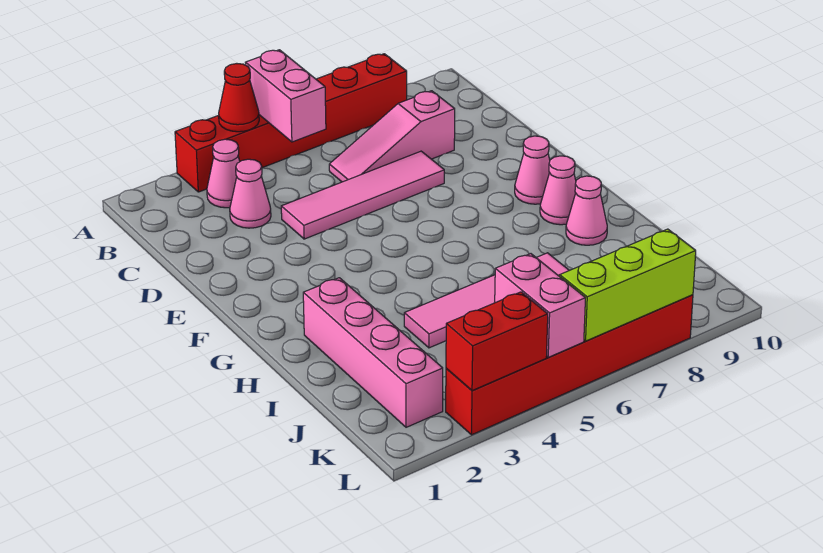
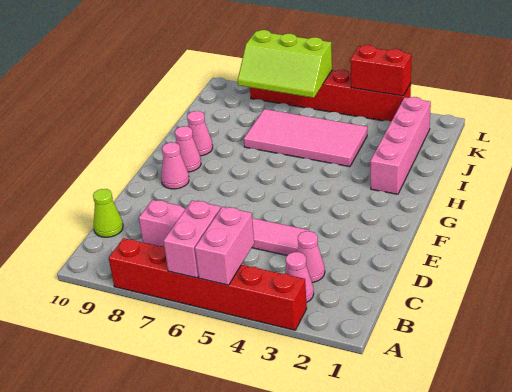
red 1x1 cone [219,64,259,132] -> none
none -> lime 1x1 cone [93,189,123,237]
pink 1x4 tile [404,253,569,348] -> pink 2x4 tile [244,109,367,167]
pink 1x2 brick [495,254,585,357] -> pink 1x2 brick moved to [164,200,221,278]

